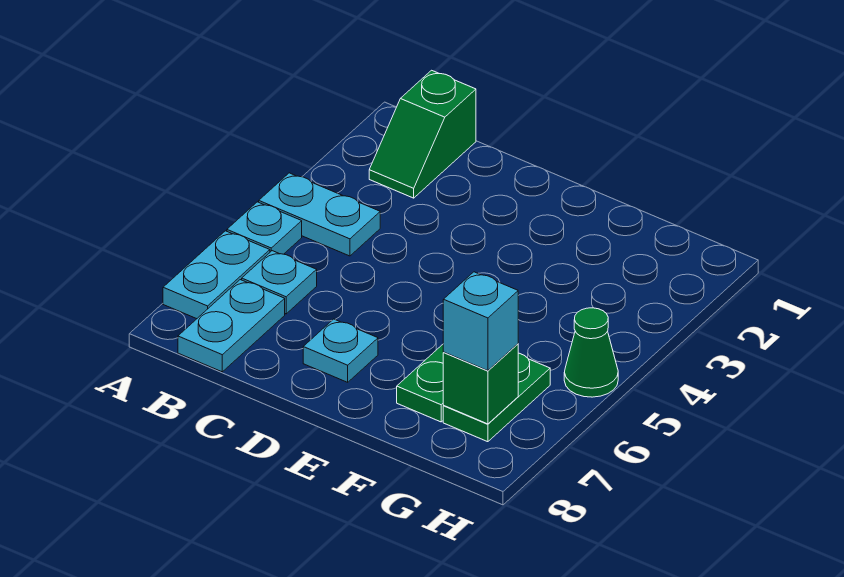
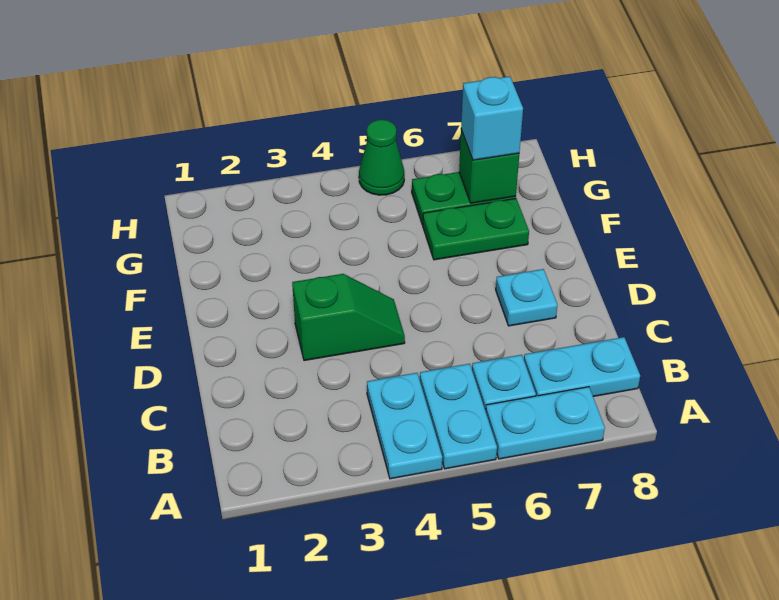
cyan 1x1 plate [227,202,302,254] -> cyan 1x2 plate [420,364,497,469]
green 1x2 slope [369,70,476,198] -> green 1x2 slope moved to [292,274,405,361]

